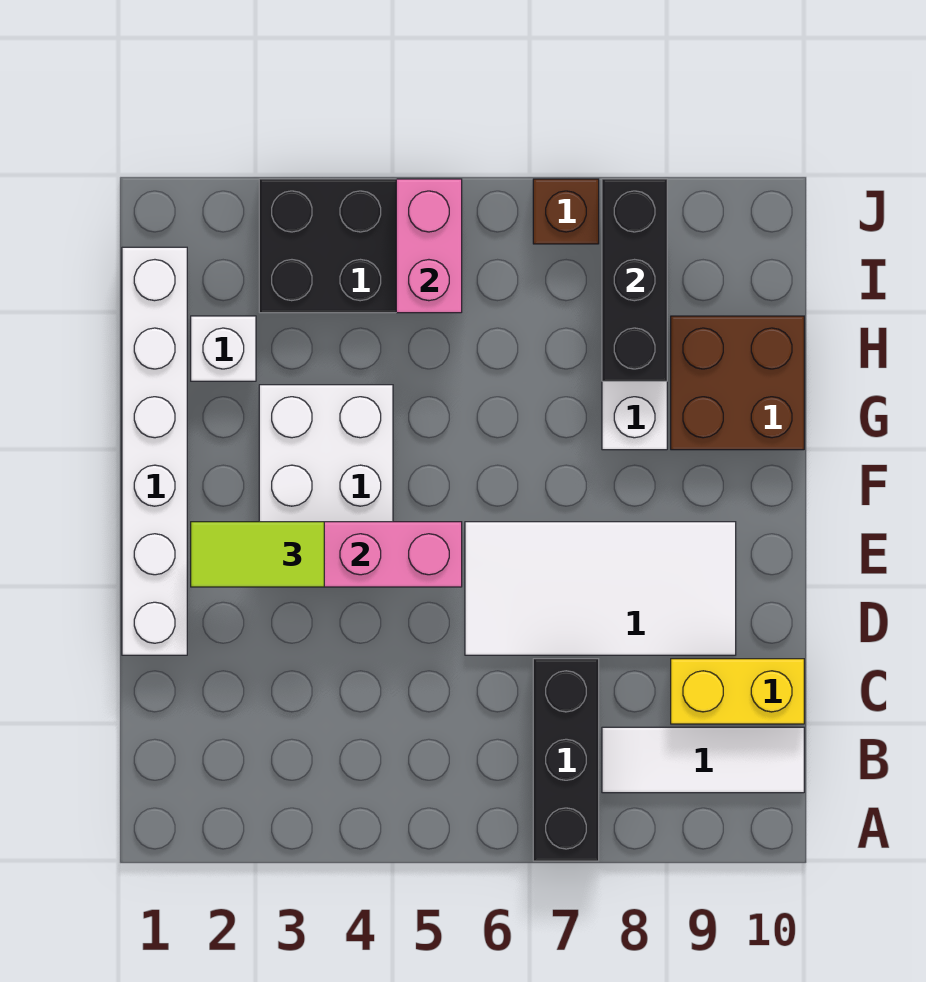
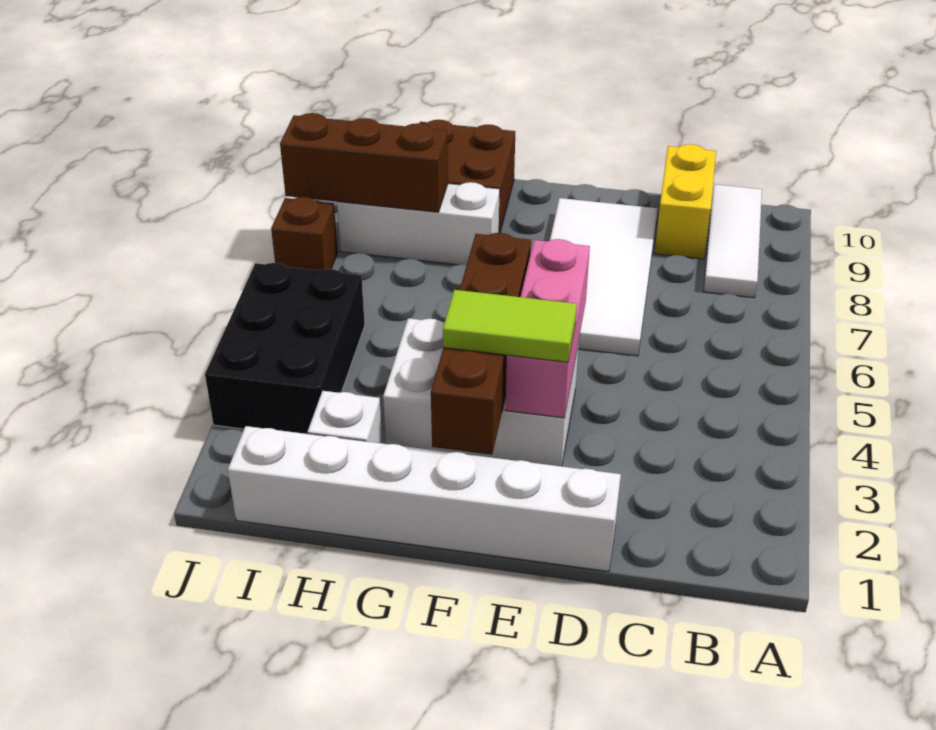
black 1x3 brick [533,659,599,861] -> none
lime 1x2 tile [191,522,324,587] -> lime 1x2 tile turned to [443,290,577,362]
none -> brown 1x4 brick [431,233,531,455]
black 1x3 brick [602,179,667,381] -> brown 1x3 brick [280,113,448,212]
pink 1x2 brick [396,179,462,313] -> none

